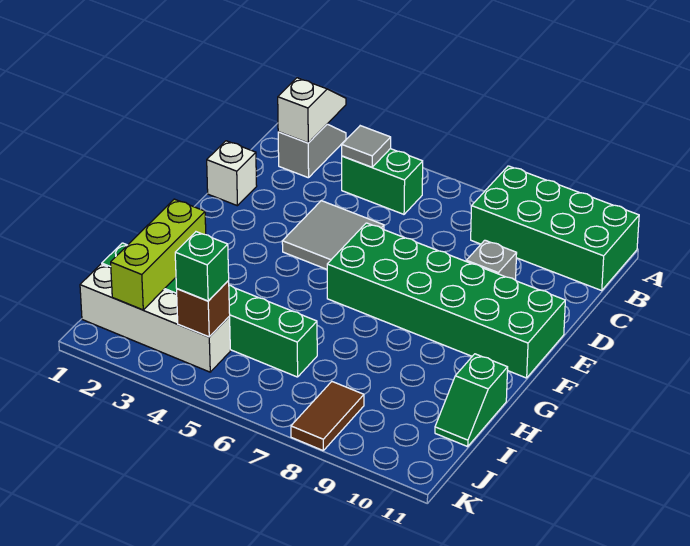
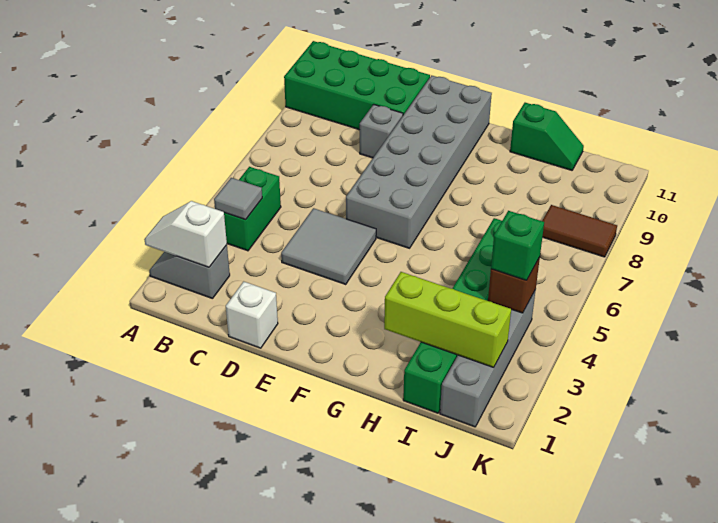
green 2x4 brick [471,166,639,290] -> green 2x4 brick turned to [284,41,430,130]
green 2x6 brick [327,223,565,378] -> grey 2x6 brick [346,75,492,248]
white 1x4 brick [80,264,230,372] -> grey 1x4 brick [440,290,536,427]

